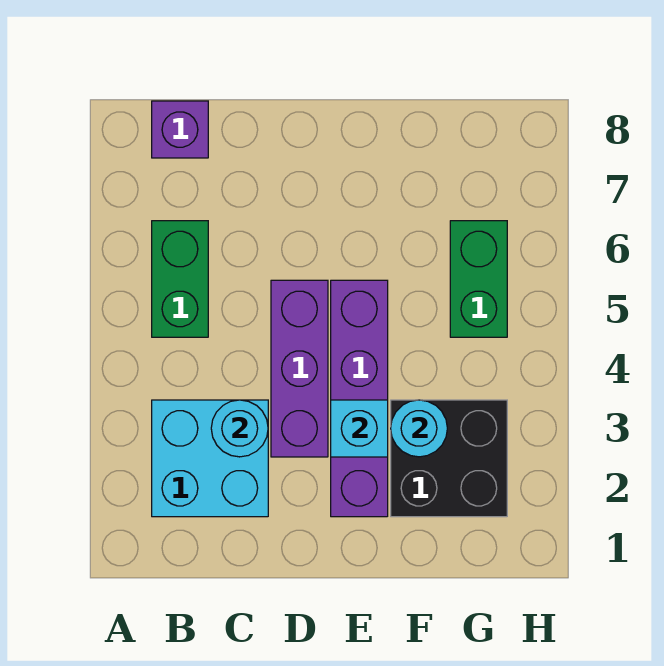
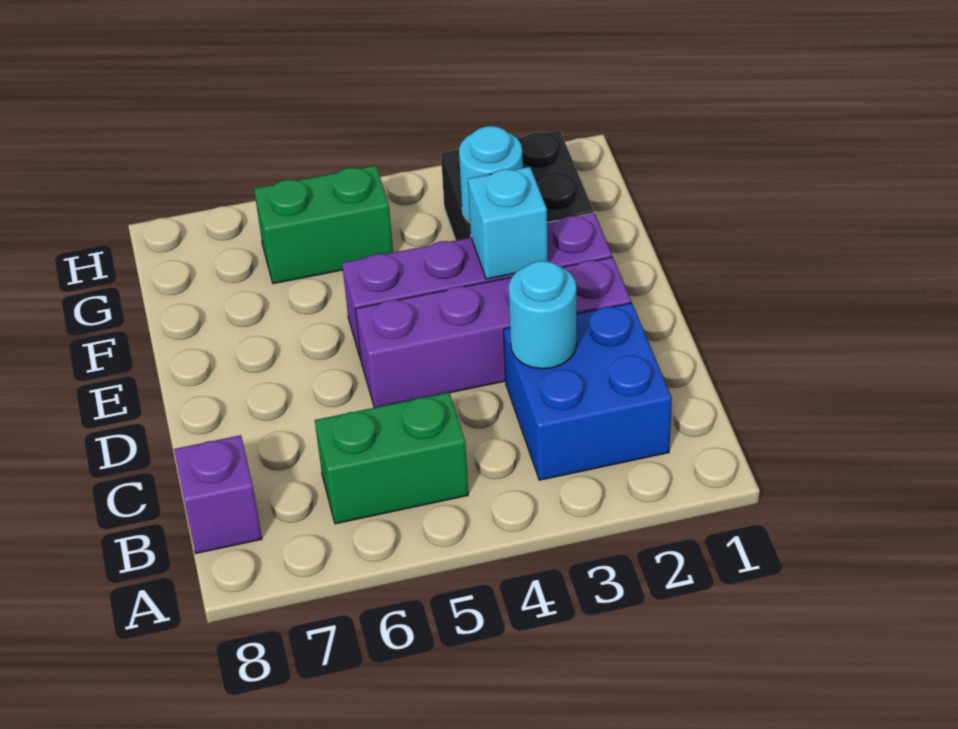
cyan 2x2 brick [152,400,268,517] -> blue 2x2 brick [504,303,672,480]
purple 1x3 brick [271,280,328,457] -> purple 1x4 brick [356,257,631,408]

